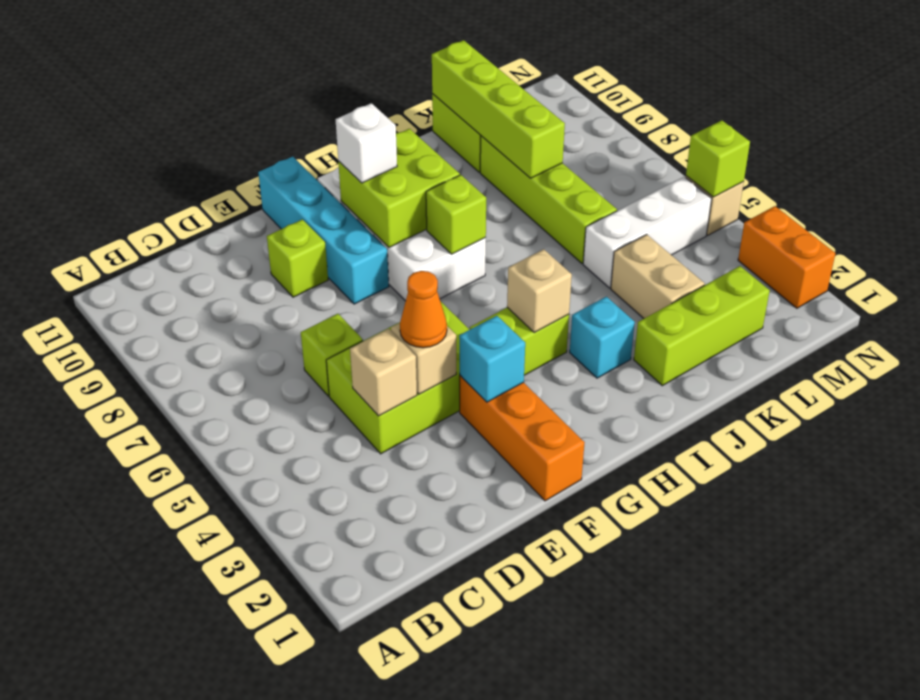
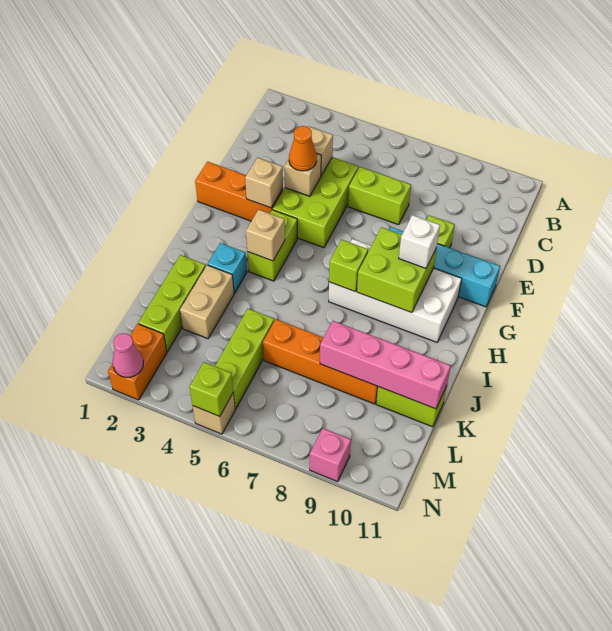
lime 1x1 brick [301,314,363,396] -> lime 1x2 brick [348,167,411,225]
cyan 1x1 brick [459,316,525,402] -> tan 1x1 brick [245,158,283,208]
tan 1x2 brick [611,234,705,318] -> tan 1x2 brick turned to [180,265,234,339]
white 1x3 brick [583,177,712,288] -> lime 1x3 brick [215,309,274,409]
lime 1x4 brick [480,136,617,263] -> orange 1x4 brick [263,319,378,404]
lime 1x4 brick [432,40,565,178] -> pink 1x4 brick [320,321,451,409]
orange 1x2 brick [738,206,835,308] -> orange 1x2 brick turned to [108,324,167,400]
none -> pink 1x1 cone [113,333,143,377]
none -> pink 1x1 brick [310,428,351,482]

